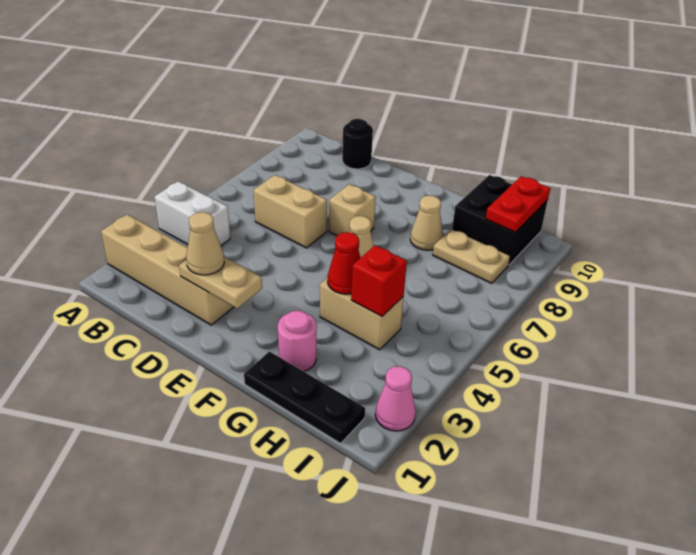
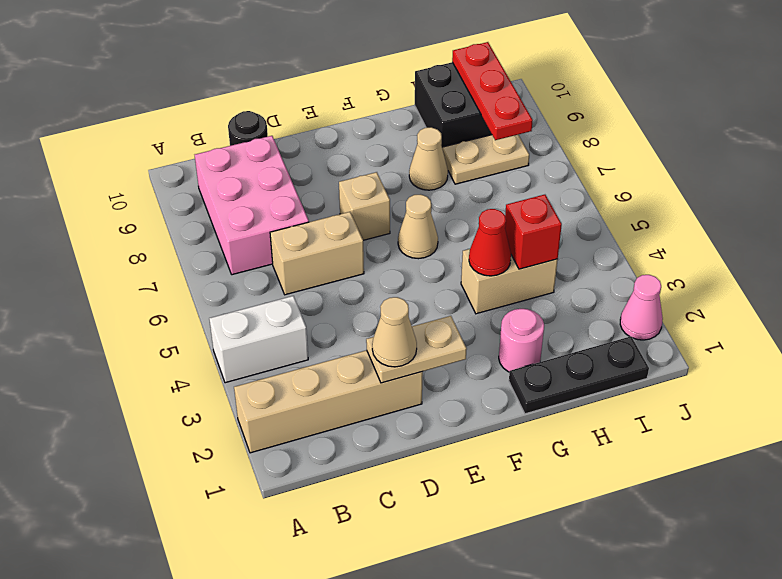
none -> pink 2x3 brick [195,136,309,275]
red 1x2 plate [486,176,550,232] -> red 1x3 plate [452,42,533,140]

